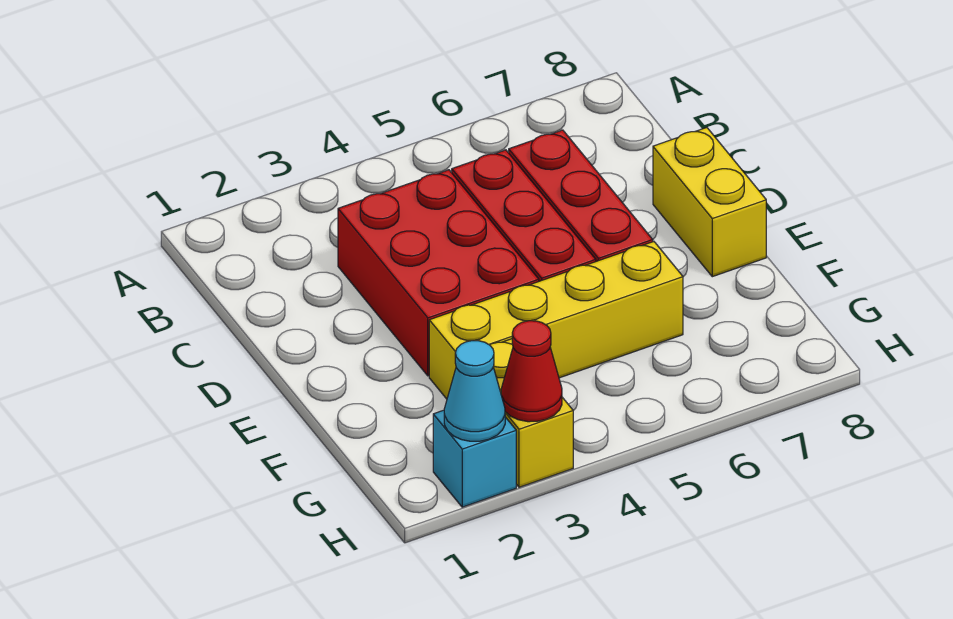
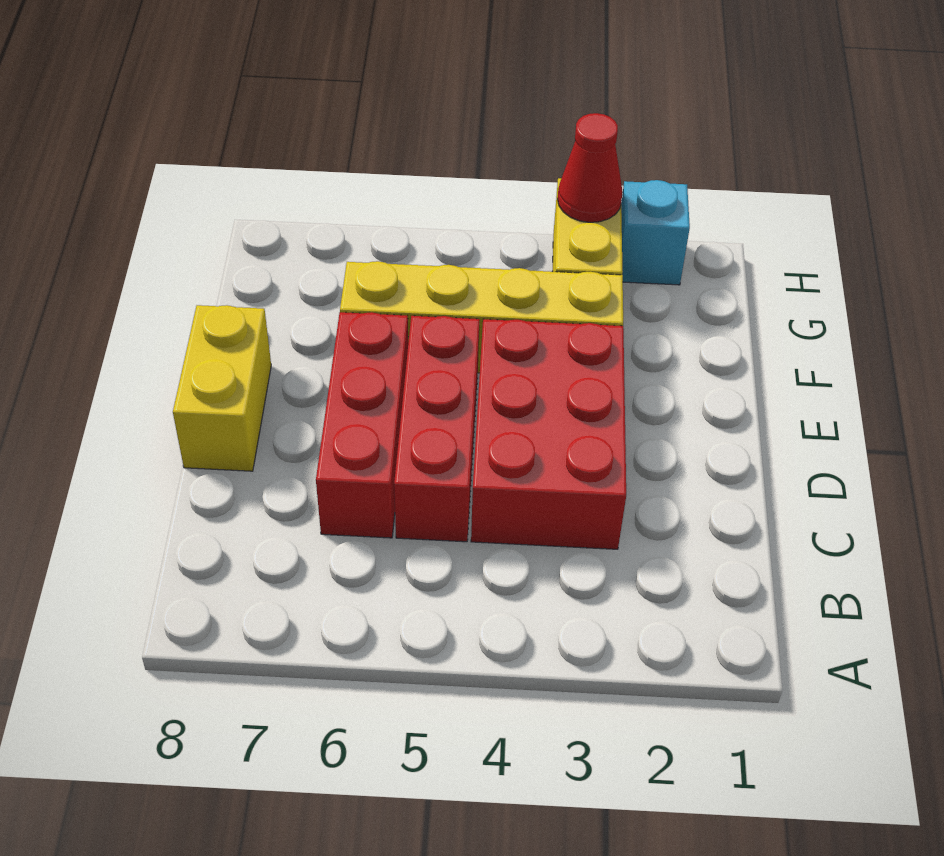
cyan 1x1 cone [444,341,505,441] -> none

